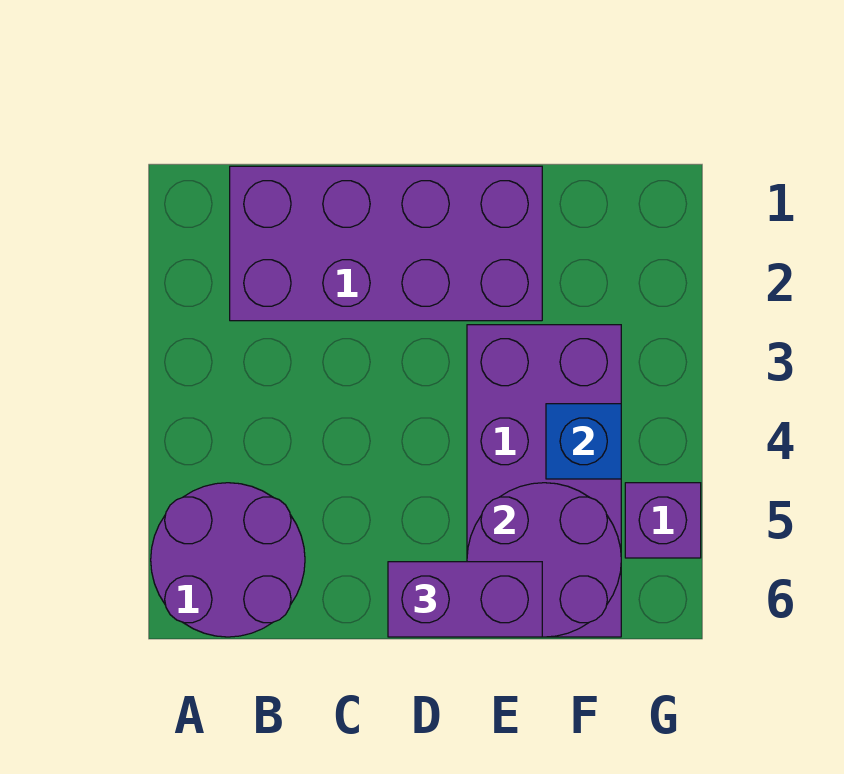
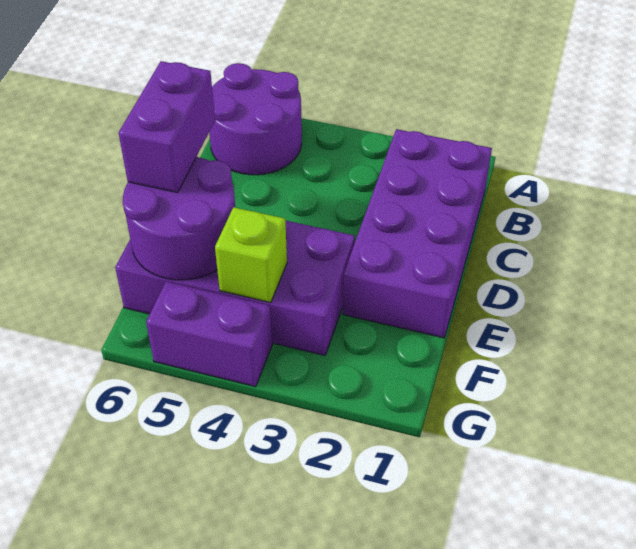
blue 1x1 brick [546,404,621,479] -> lime 1x1 brick [215,207,287,303]
purple 1x1 brick [625,483,701,558] -> purple 1x2 brick [146,281,272,387]

